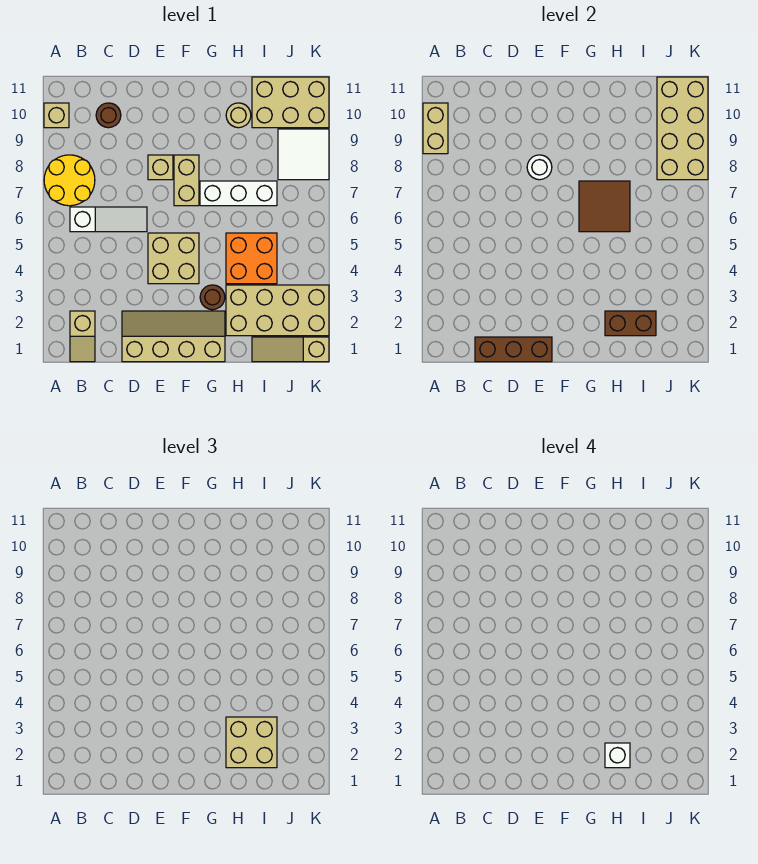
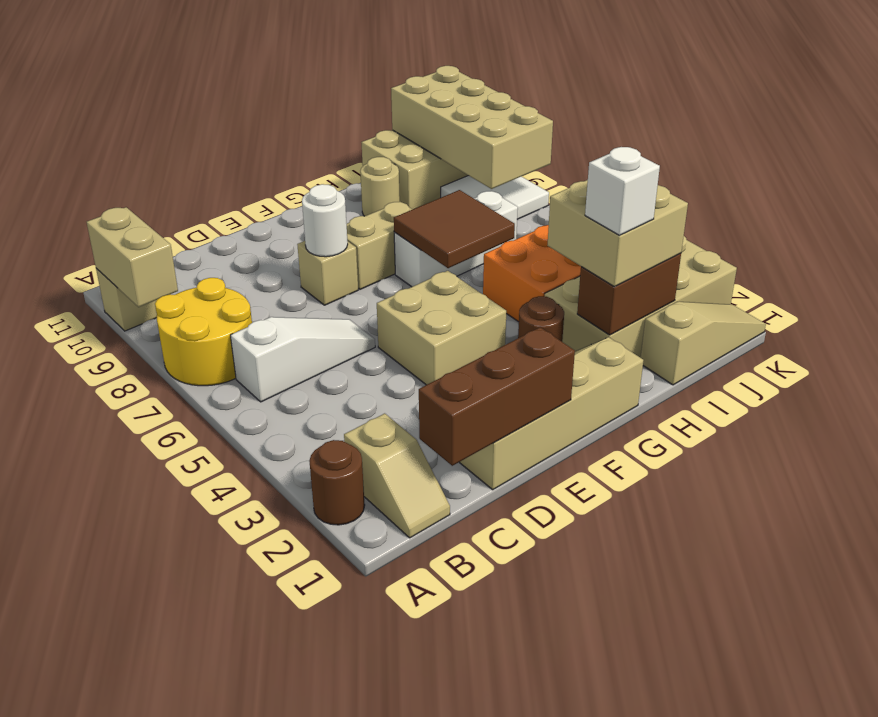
brown 1x1 round brick [96,103,121,128] -> brown 1x1 round brick moved to [309,440,365,525]
tan 1x2 brick [174,155,199,206] -> tan 1x2 brick turned to [347,202,412,289]
tan 1x3 slope [252,337,329,362] -> tan 1x3 slope turned to [641,302,766,385]

